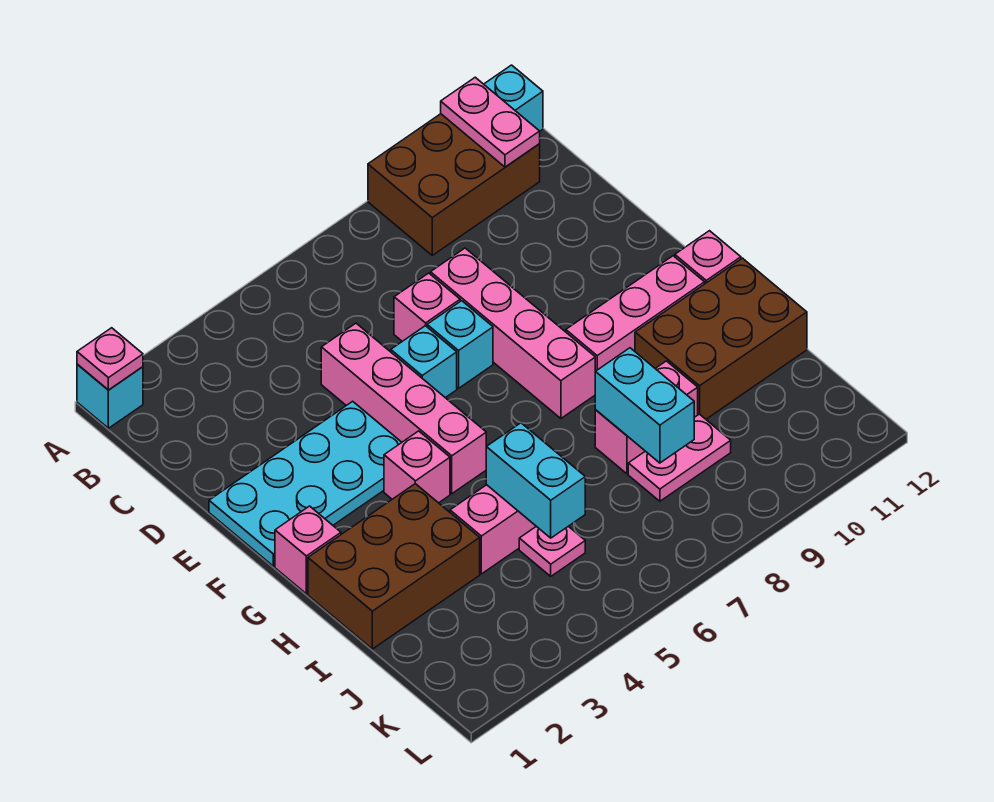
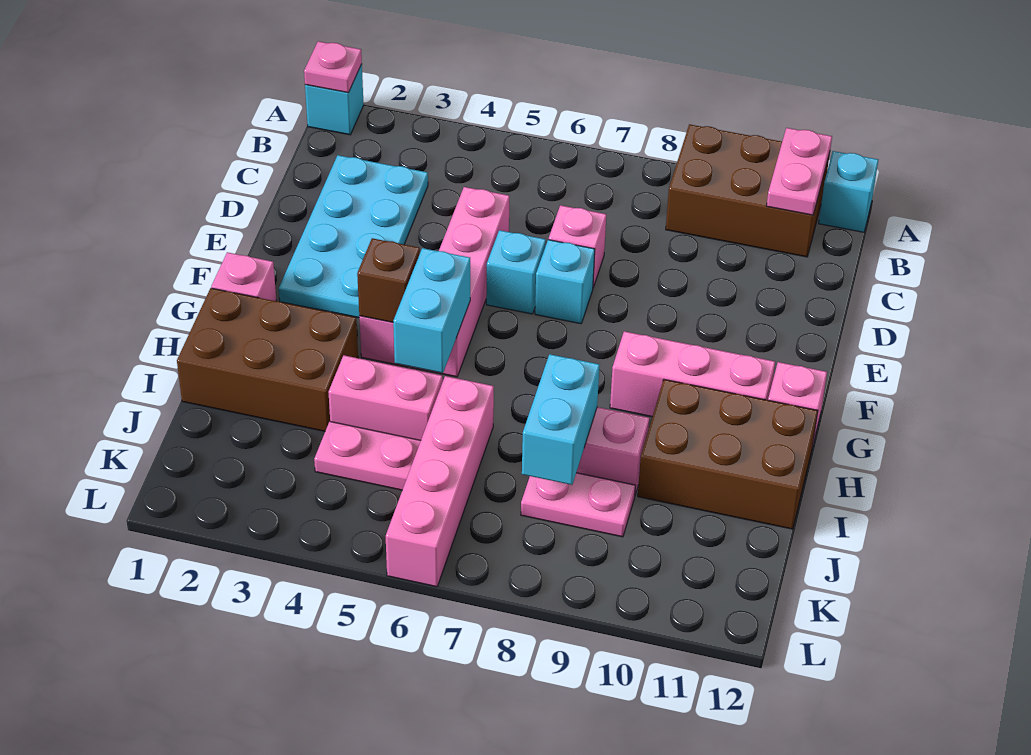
pink 1x4 brick [431,248,595,418] -> pink 1x4 brick moved to [386,376,494,587]
cyan 2x4 plate [209,401,402,566] -> cyan 2x4 plate turned to [279,155,428,318]
none -> brown 1x1 brick [357,238,420,322]
cyan 1x2 brick [486,423,585,538] -> cyan 1x2 brick moved to [393,248,470,373]
pink 1x1 plate [519,526,585,576] -> pink 1x2 plate [314,422,421,490]

